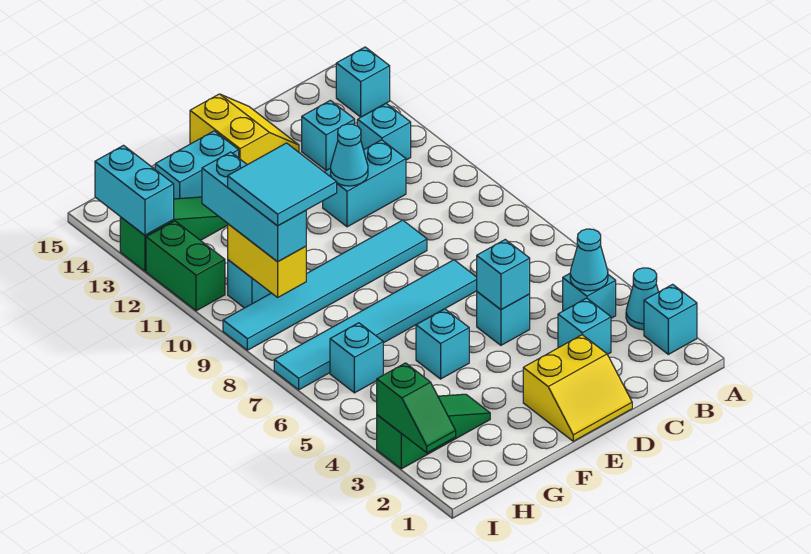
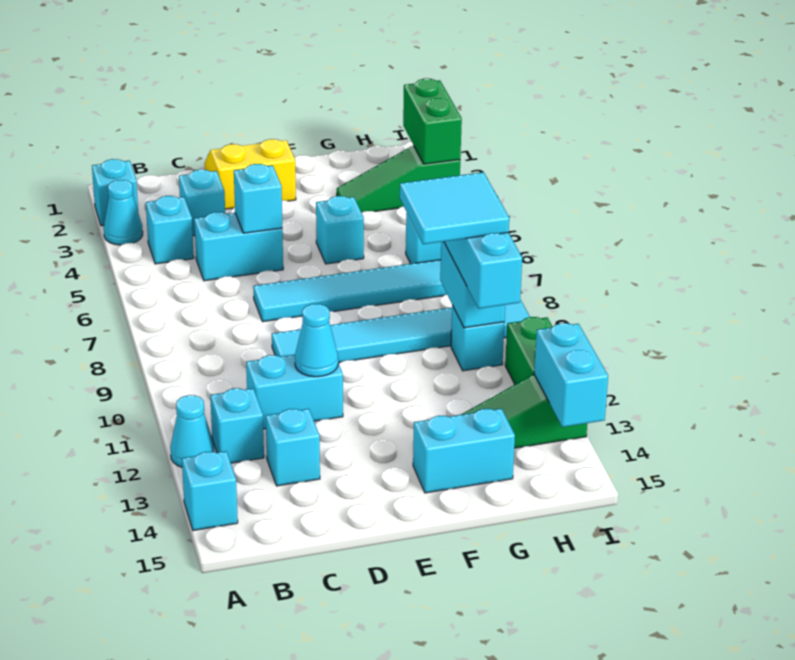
cyan 1x1 cone [570,229,608,291] -> cyan 1x1 cone moved to [170,395,214,467]
cyan 1x1 brick [477,292,530,345] -> cyan 1x2 brick [194,212,283,281]
yellow 2x2 slope [190,94,299,165] -> none
yellow 1x2 brick [228,224,306,297] -> cyan 1x2 brick [440,242,505,328]
green 1x2 slope [377,363,456,453] -> green 1x2 brick [403,79,462,164]

